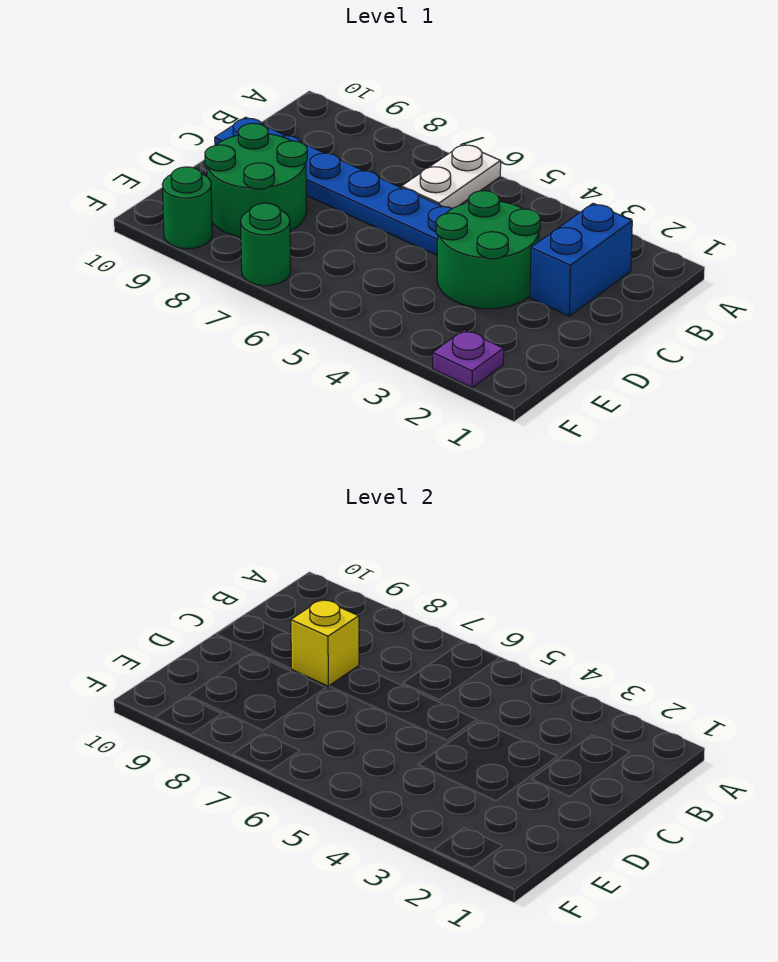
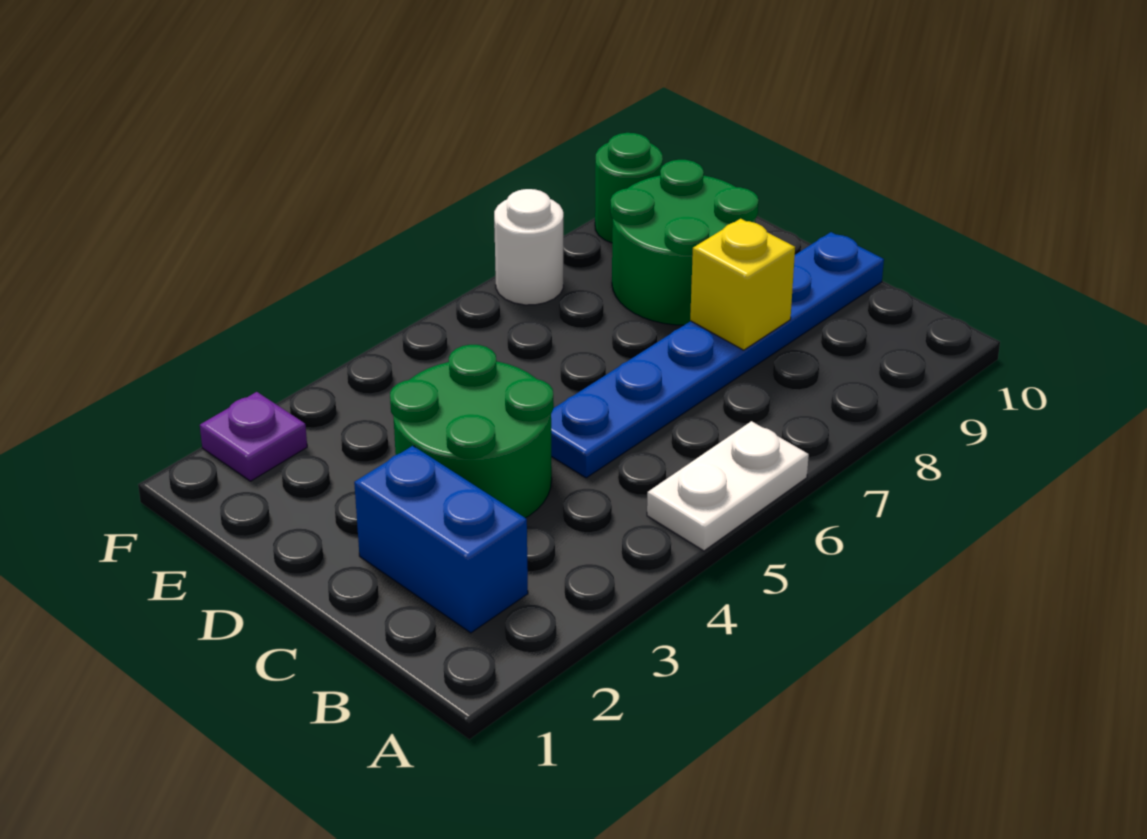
white 1x2 plate [402,144,501,208] -> white 1x2 plate turned to [647,421,809,551]
green 1x1 round brick [241,203,291,286] -> white 1x1 round brick [494,189,563,305]

